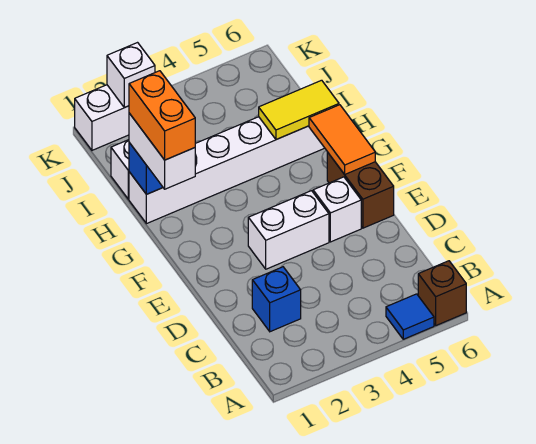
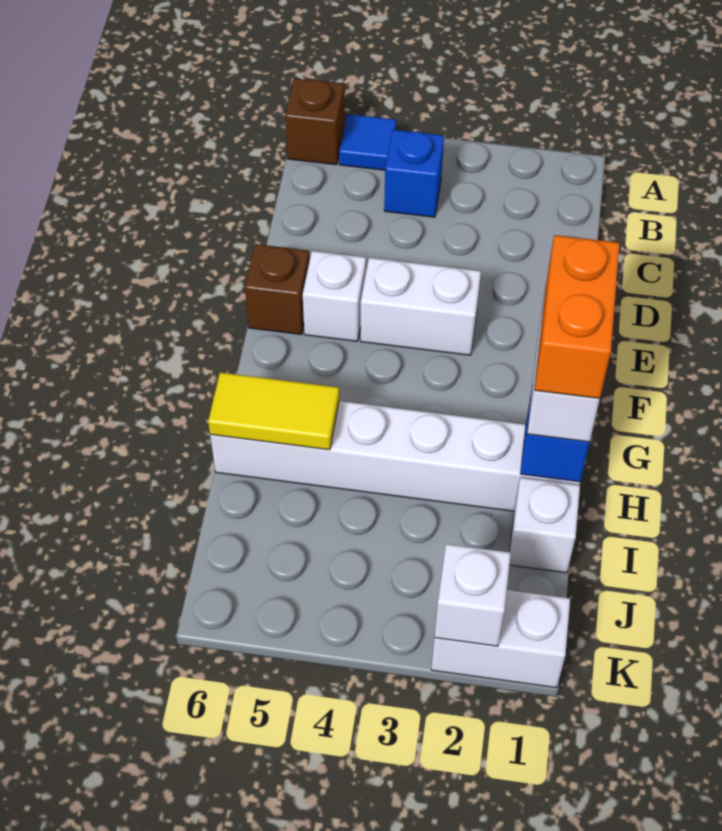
blue 1x1 brick [252,267,301,332] -> blue 1x1 brick moved to [384,130,444,217]
brown 1x2 brick [327,152,394,228] -> brown 1x1 brick [245,244,309,335]
orange 1x2 tile [309,105,375,174] -> none

